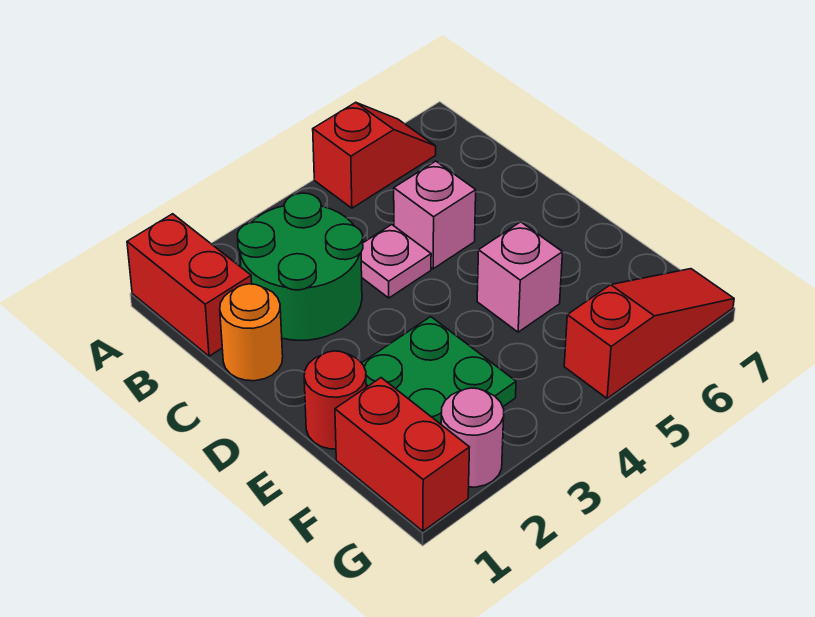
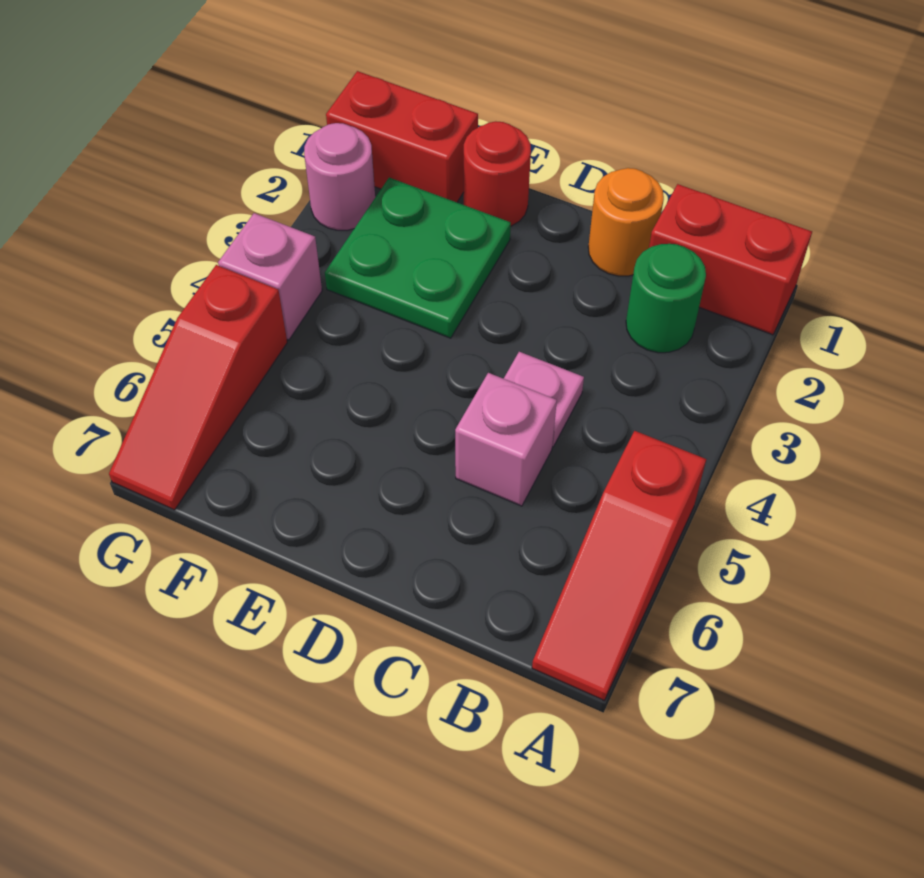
red 1x2 slope [313,102,436,208] -> red 1x3 slope [532,431,706,700]
green 2x2 round brick [237,193,363,341] -> green 1x1 round brick [626,244,706,353]
pink 1x1 brick [477,222,562,332] -> pink 1x1 brick moved to [218,213,322,340]

